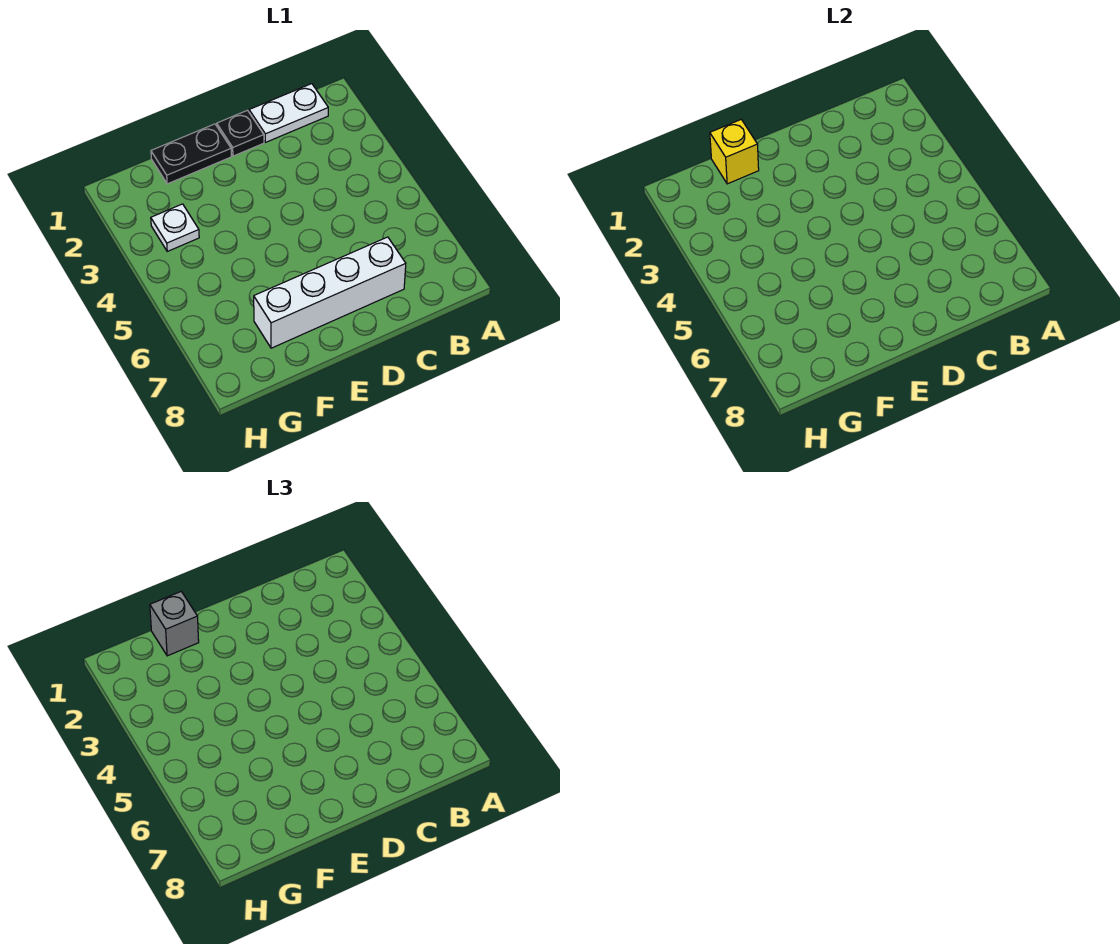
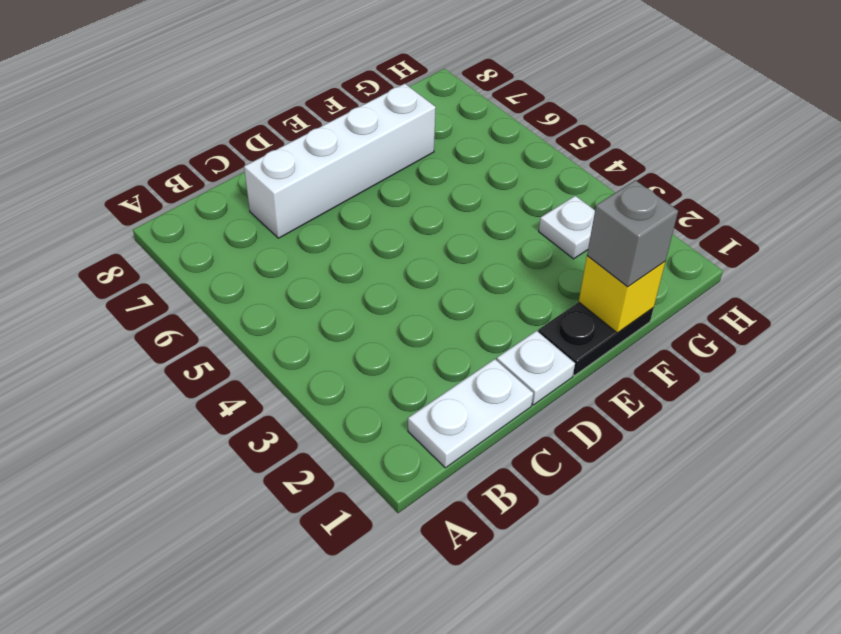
black 1x1 plate [217,110,264,156] -> white 1x1 plate [497,331,575,405]

